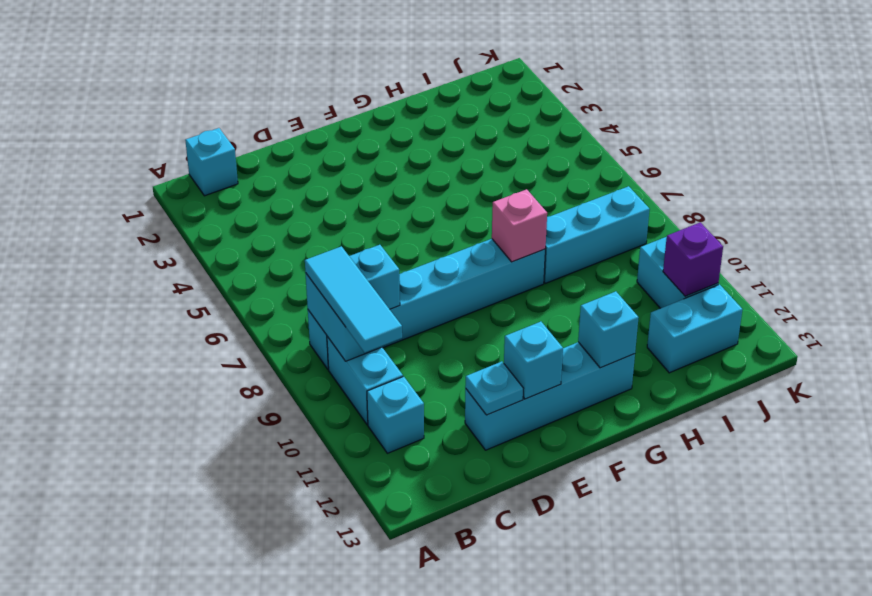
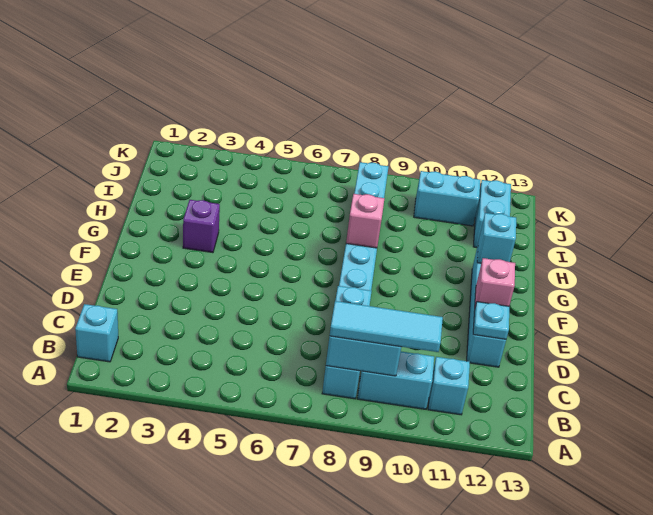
cyan 1x1 brick [504,322,563,399] -> pink 1x1 brick [475,258,515,306]
purple 1x1 brick [663,222,723,296] -> purple 1x1 brick moved to [183,200,220,253]

